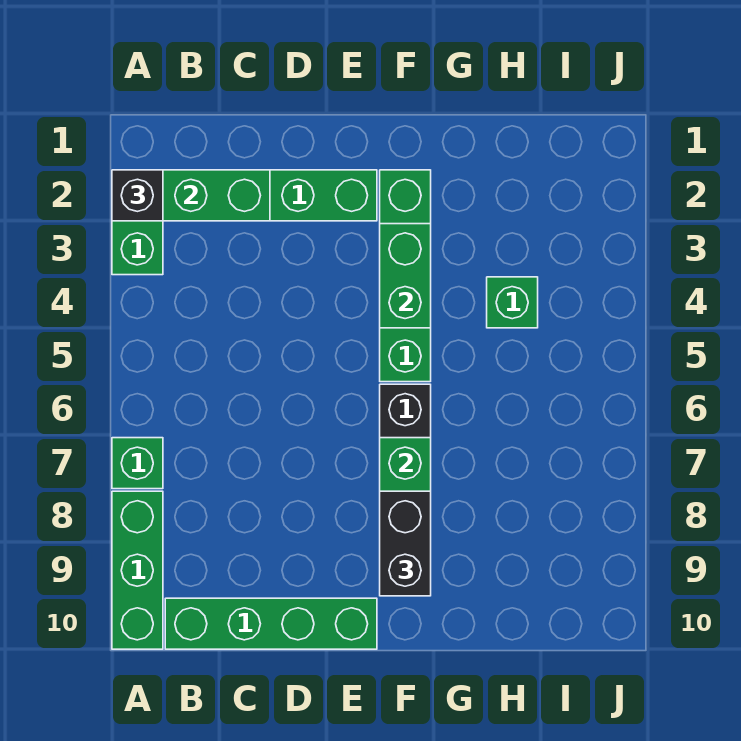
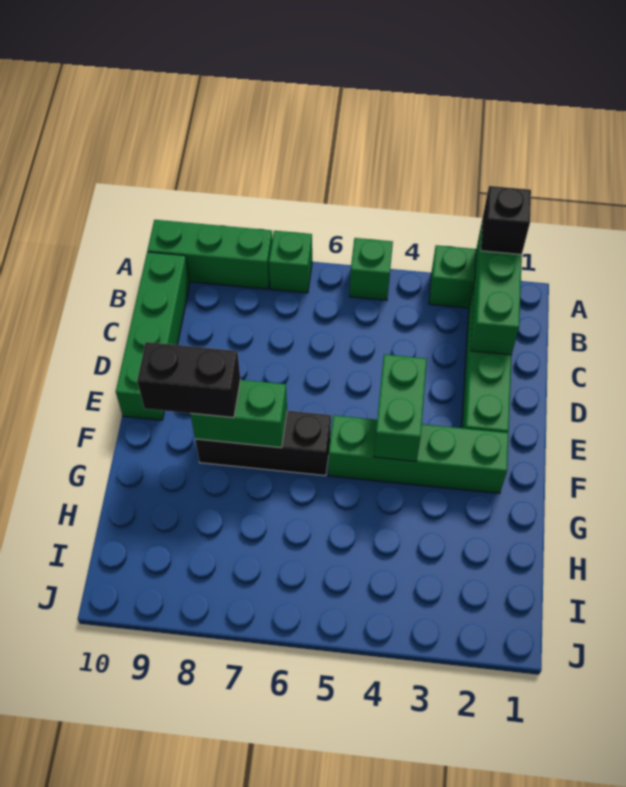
green 1x2 brick [380,224,431,328] -> green 1x2 brick turned to [374,354,427,461]
green 1x1 brick [487,277,538,328] -> green 1x1 brick moved to [349,238,393,300]

